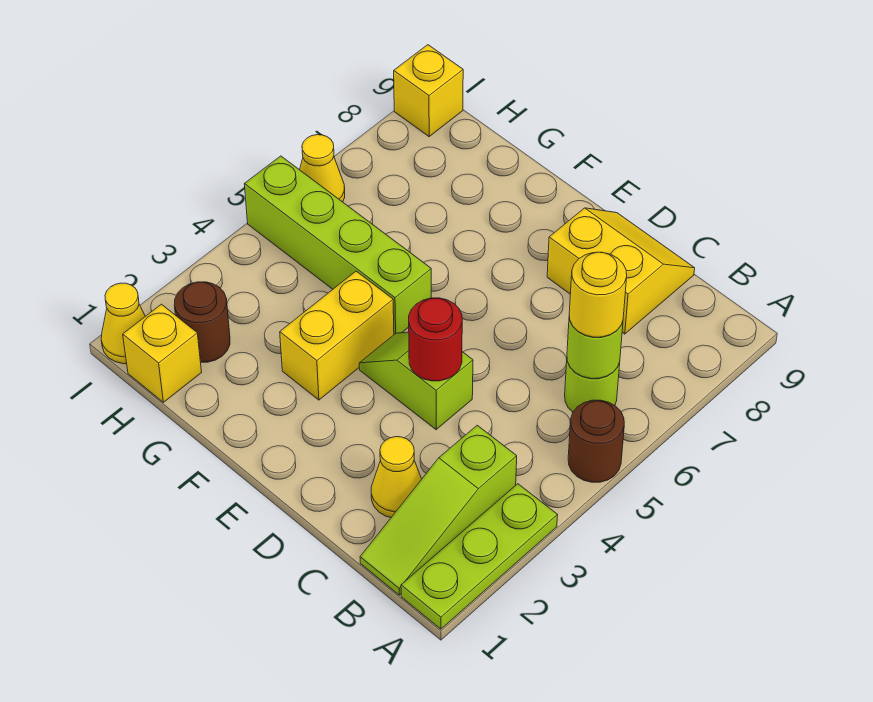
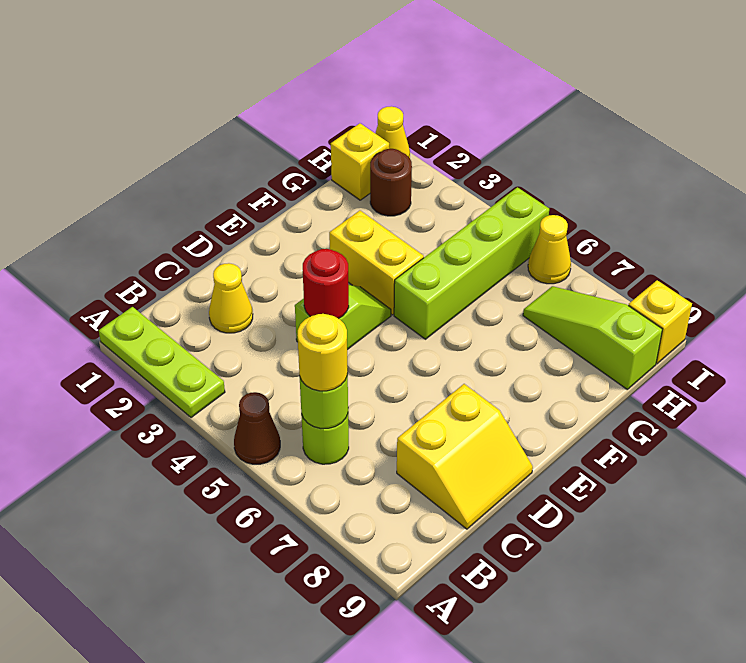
brown 1x1 round brick [568,400,624,482] -> brown 1x1 cone [234,392,280,464]
lime 1x3 slope [360,425,517,595] -> lime 1x3 slope moved to [523,286,663,389]

